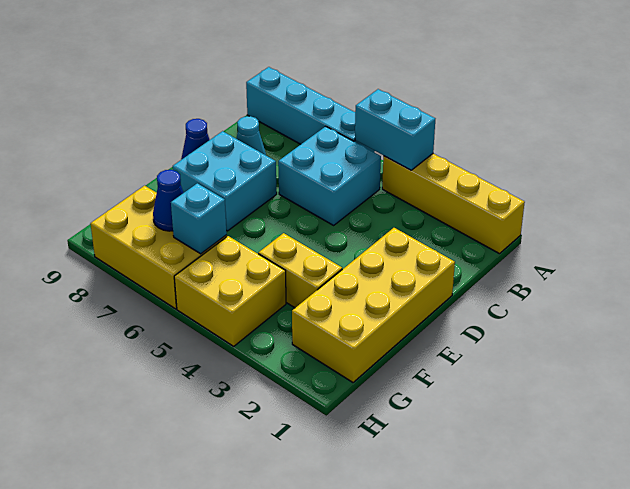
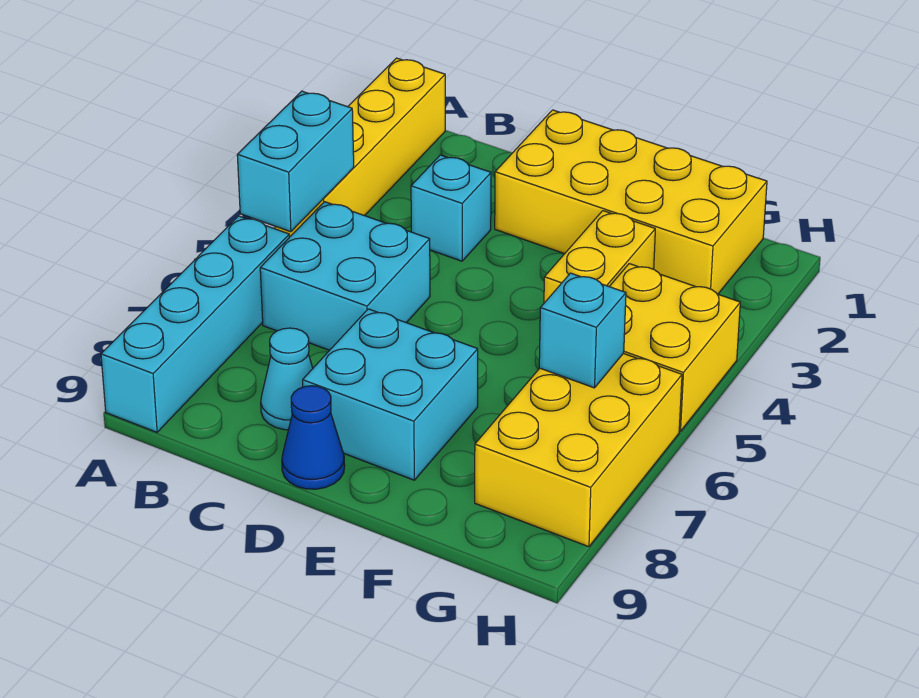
none -> cyan 1x1 brick [411,155,491,261]
blue 1x1 cone [153,170,183,231] -> none

